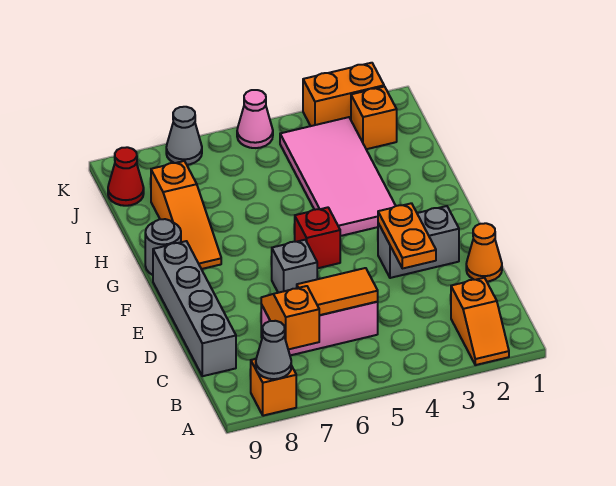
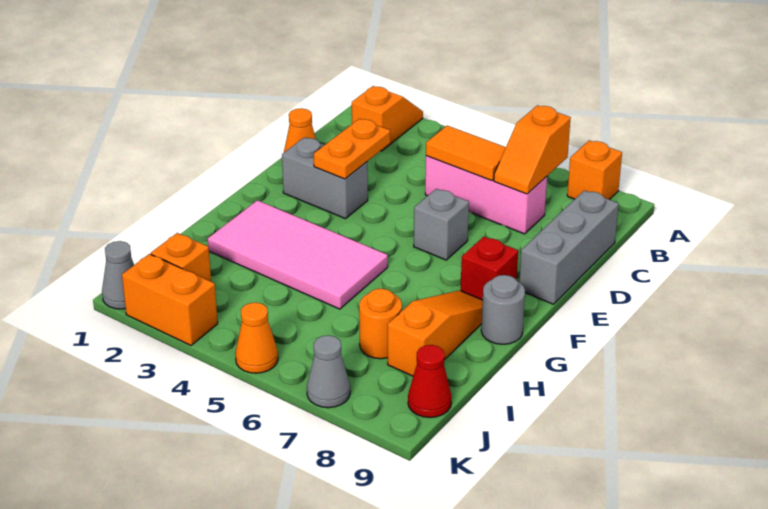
grey 1x1 cone [256,321,291,379] -> grey 1x1 cone moved to [102,241,134,309]
grey 1x4 brick [153,241,236,376] -> grey 1x3 brick [519,190,619,304]
red 1x1 brick [295,207,340,268] -> red 1x1 brick moved to [461,237,518,300]
pink 2x4 tile [280,117,396,236] -> pink 2x4 tile turned to [208,200,388,309]
none -> orange 1x1 round brick [359,289,402,359]
pink 1x1 cone [237,90,273,148] -> orange 1x1 cone [235,303,278,373]

